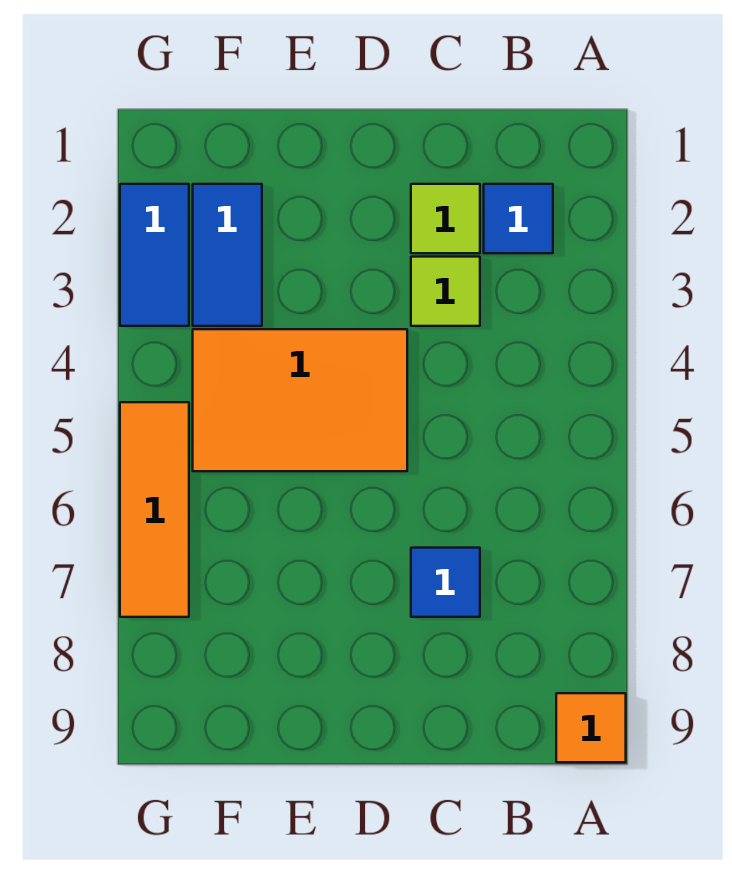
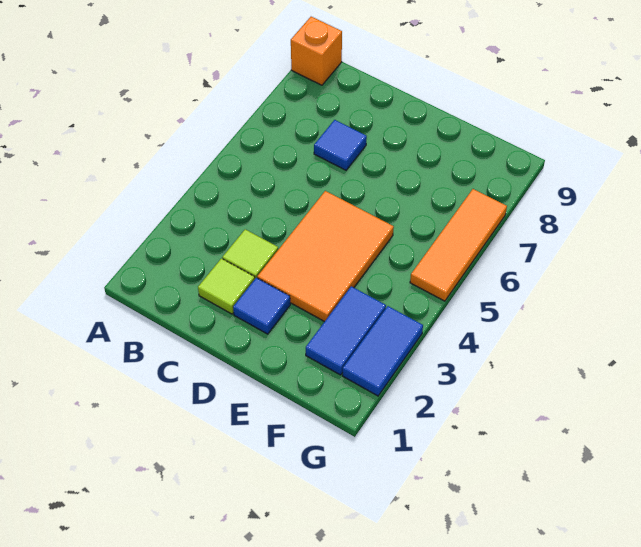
orange 1x1 tile [556,693,626,762] -> orange 1x1 brick [291,17,342,85]
blue 1x1 tile [484,184,553,253] -> blue 1x1 tile moved to [233,278,290,334]
orange 2x3 tile [193,329,407,471] -> orange 2x3 tile turned to [257,191,394,322]

